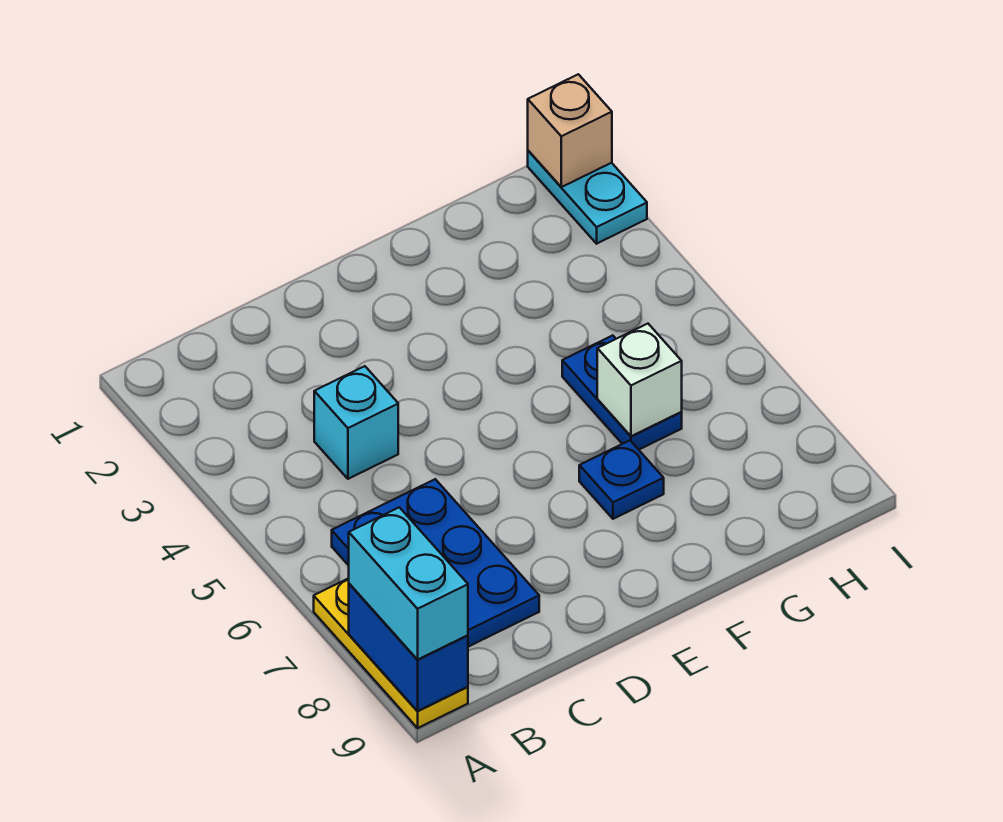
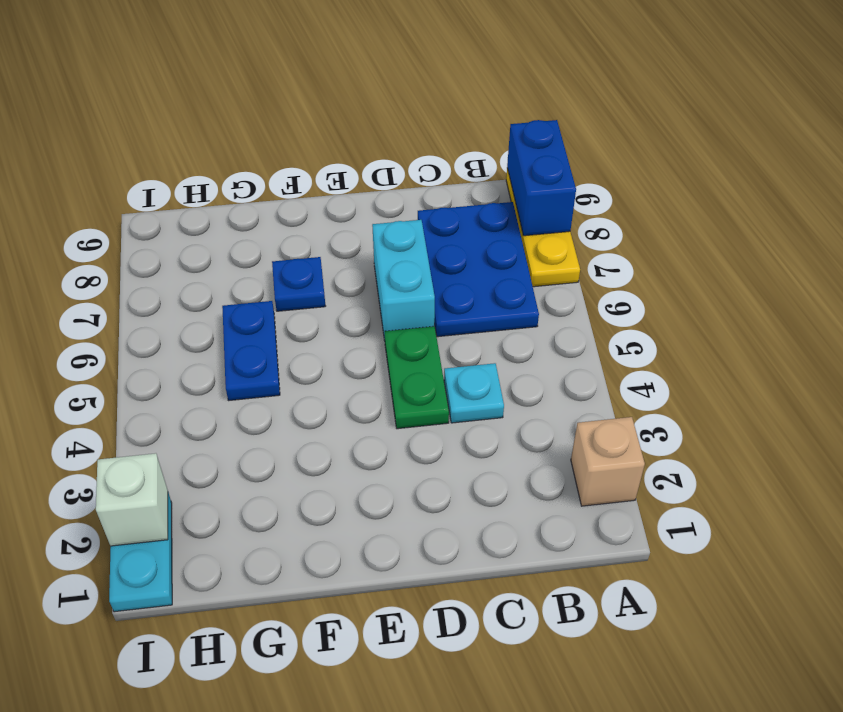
cyan 1x2 brick [349,507,468,659] -> cyan 1x2 brick moved to [372,220,435,340]
cyan 1x1 brick [314,366,398,479] -> cyan 1x1 plate [444,363,504,423]
none -> green 1x2 plate [385,326,449,429]
white 1x1 brick [597,324,682,436] -> white 1x1 brick moved to [96,453,168,546]
tan 1x1 brick [528,74,612,187] -> tan 1x1 brick moved to [571,417,645,506]

